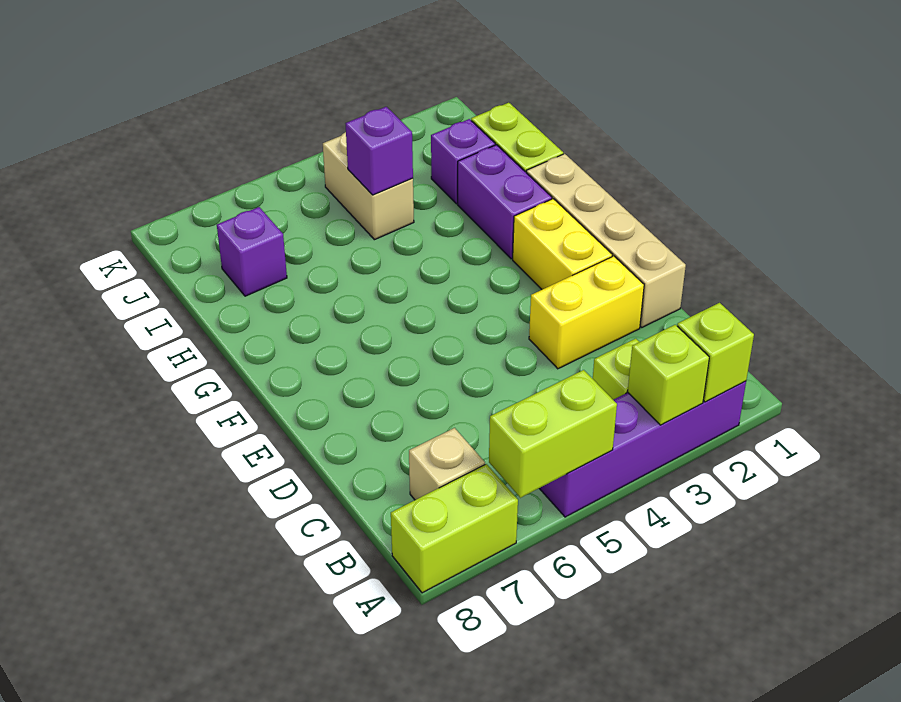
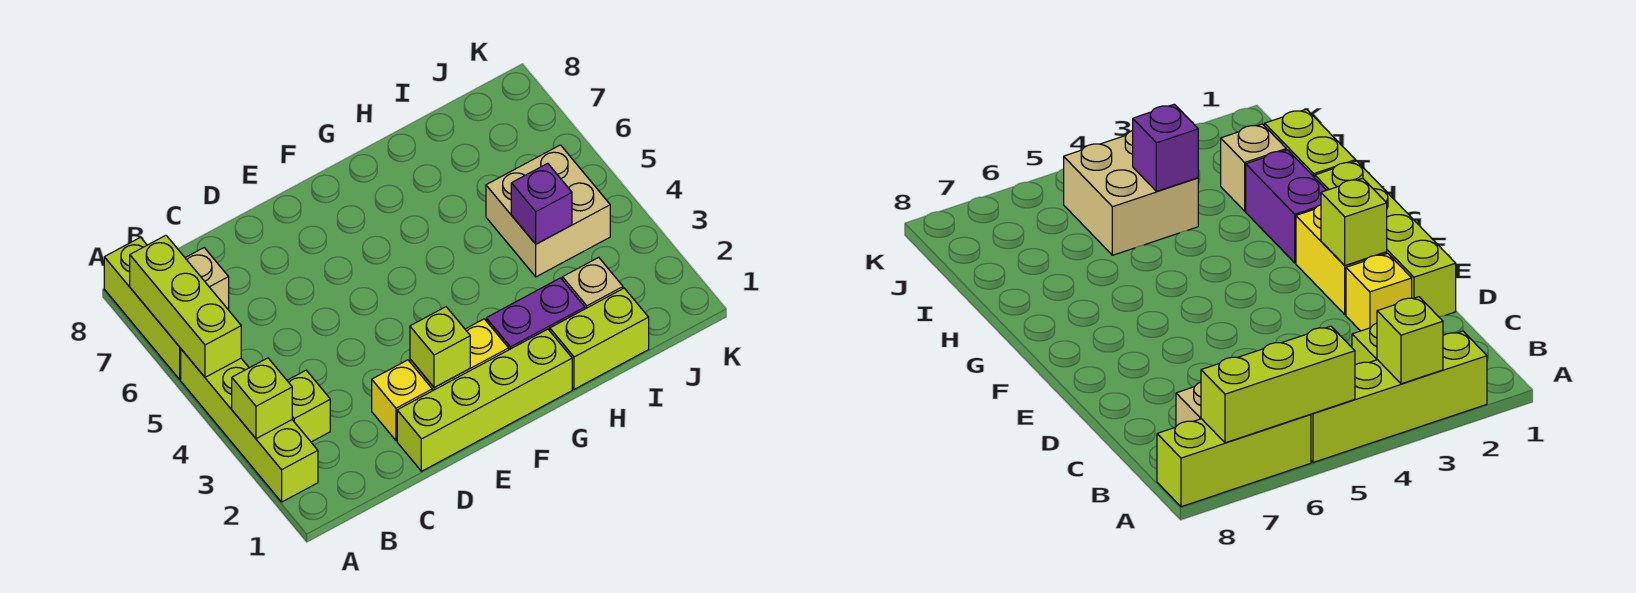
purple 1x4 brick [539,381,746,517] -> lime 1x4 brick [181,349,318,502]
lime 1x1 brick [677,303,754,402] -> lime 1x1 brick moved to [410,307,470,388]
lime 1x2 brick [489,370,617,498] -> lime 1x3 brick [130,235,241,377]
lime 1x2 brick [391,464,518,593] -> lime 1x3 brick [104,237,181,379]
tan 1x4 brick [526,154,686,327] -> lime 1x4 brick [397,329,572,471]
yellow 1x2 brick [529,256,644,369] -> yellow 1x1 brick [372,360,432,441]
purple 1x1 brick [431,119,495,204] -> tan 1x1 brick [562,257,623,309]
tan 1x2 brick [323,132,414,240] -> tan 2x2 brick [486,145,610,277]
purple 1x1 brick [217,207,287,296] -> none

